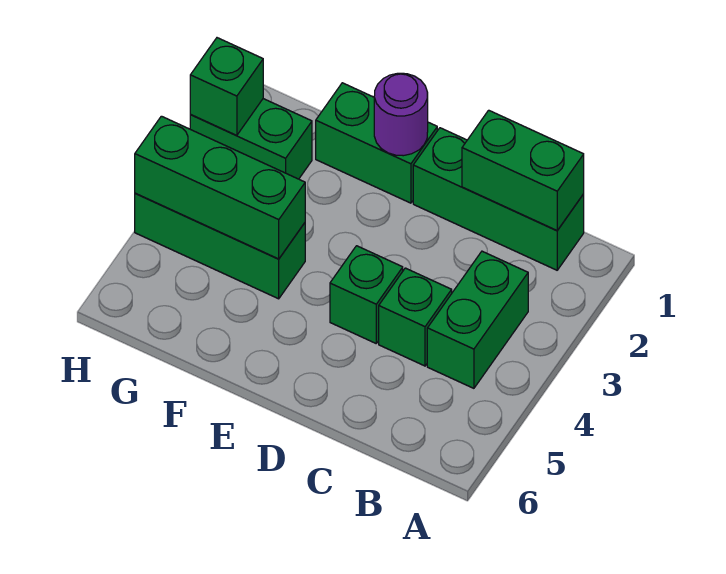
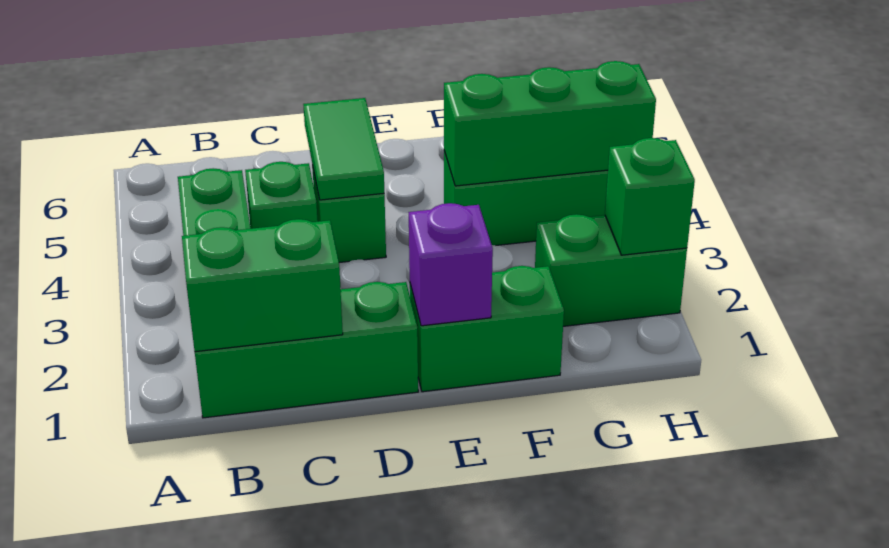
none -> green 1x2 tile [303,98,384,200]
purple 1x1 round brick [374,73,428,156] -> purple 1x1 brick [409,203,493,326]

